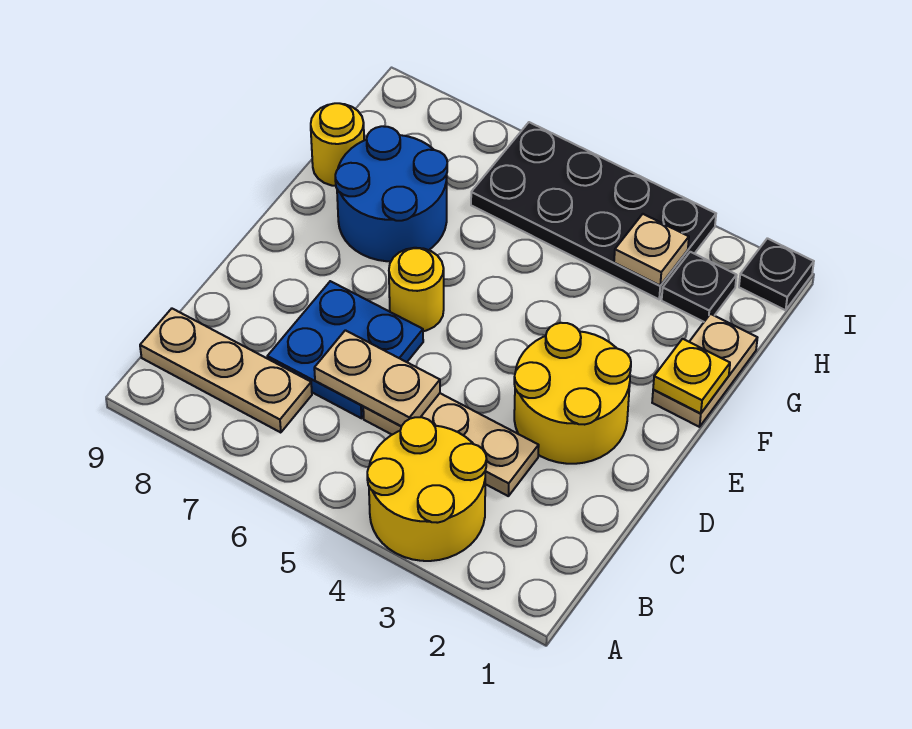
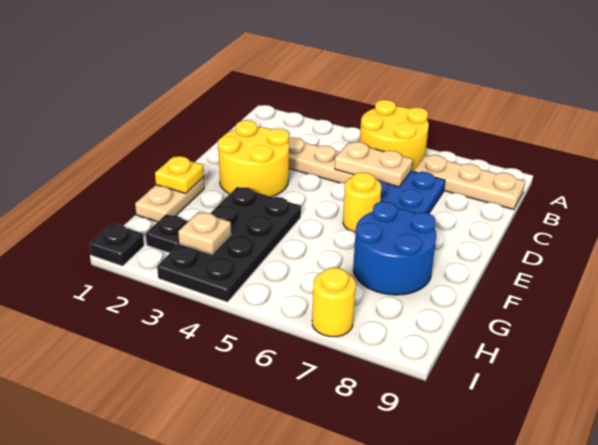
yellow 2x2 round brick [367,417,487,561] -> yellow 2x2 round brick moved to [360,100,429,171]
yellow 1x1 round brick [311,103,364,186] -> yellow 1x1 round brick moved to [312,268,356,337]
black 2x4 plate [471,122,716,299] -> black 2x4 plate turned to [157,187,301,302]

